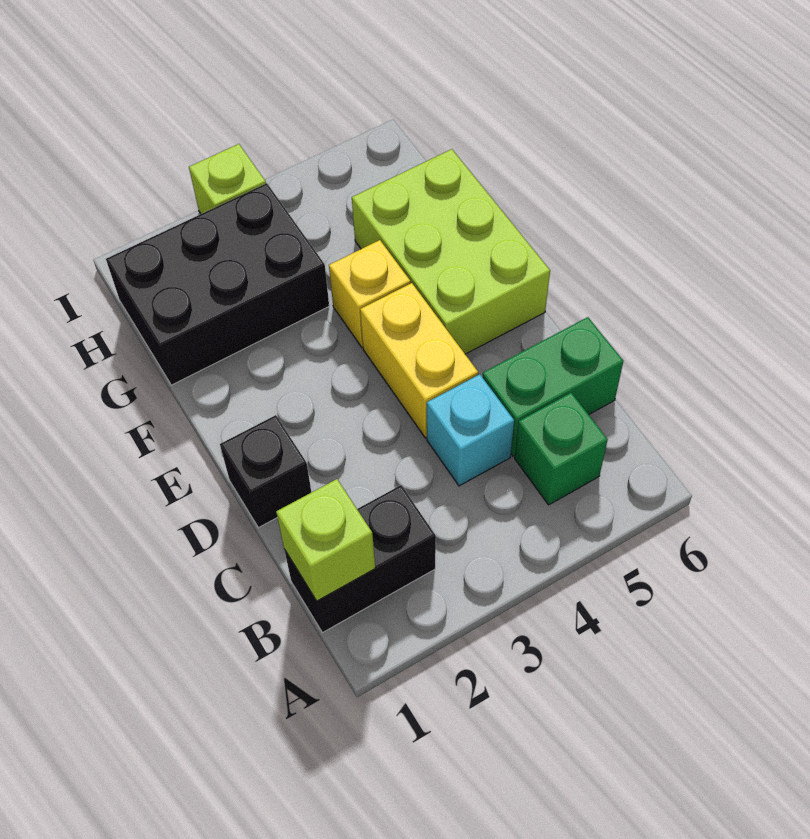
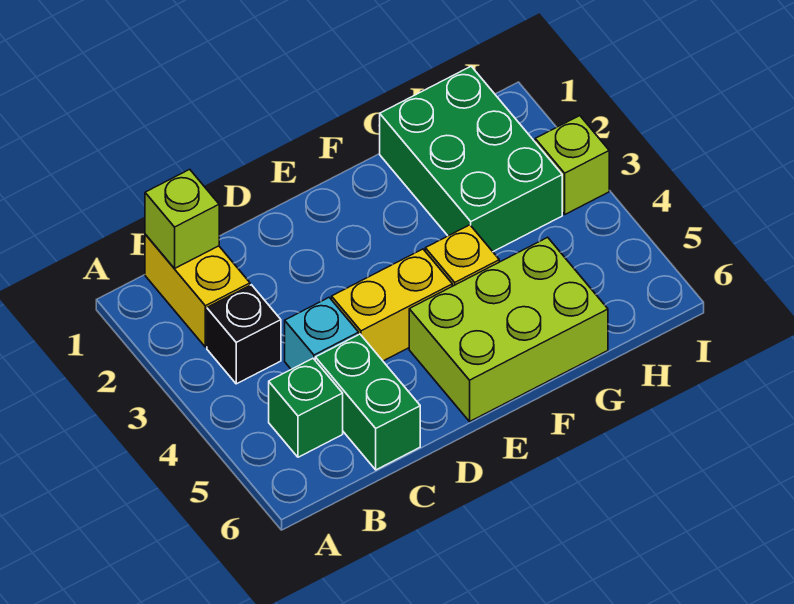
black 1x2 brick [284,485,436,633] -> yellow 1x2 brick [145,234,250,347]
black 1x1 brick [220,415,311,528] -> black 1x1 brick moved to [207,285,281,384]
black 2x3 brick [106,183,329,385] -> green 2x3 brick [380,66,562,252]

